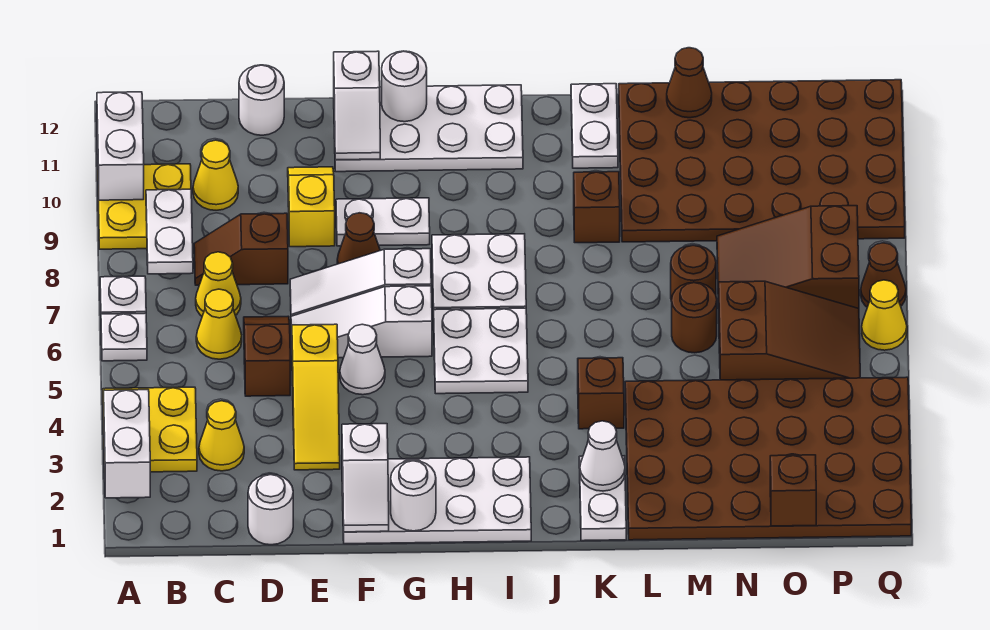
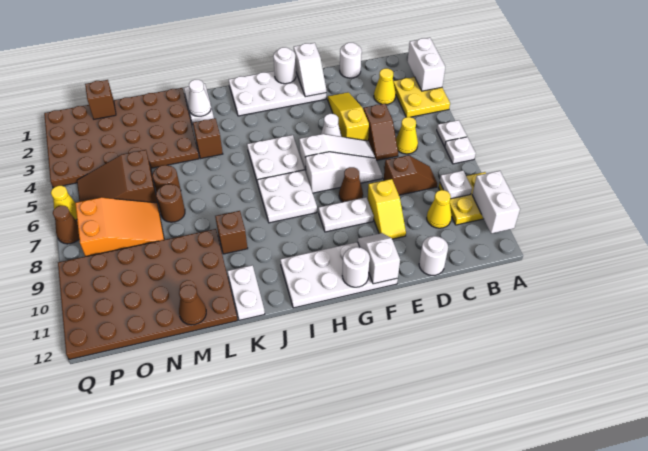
white 1x2 plate [146,189,193,274] -> white 1x1 plate [440,171,472,199]
yellow 1x1 cone [196,252,241,316] -> none
white 1x2 slope [342,424,389,532] -> white 1x2 slope turned to [294,43,326,97]
brown 2x3 slope [717,206,859,309] -> orange 2x3 slope [75,197,164,256]

